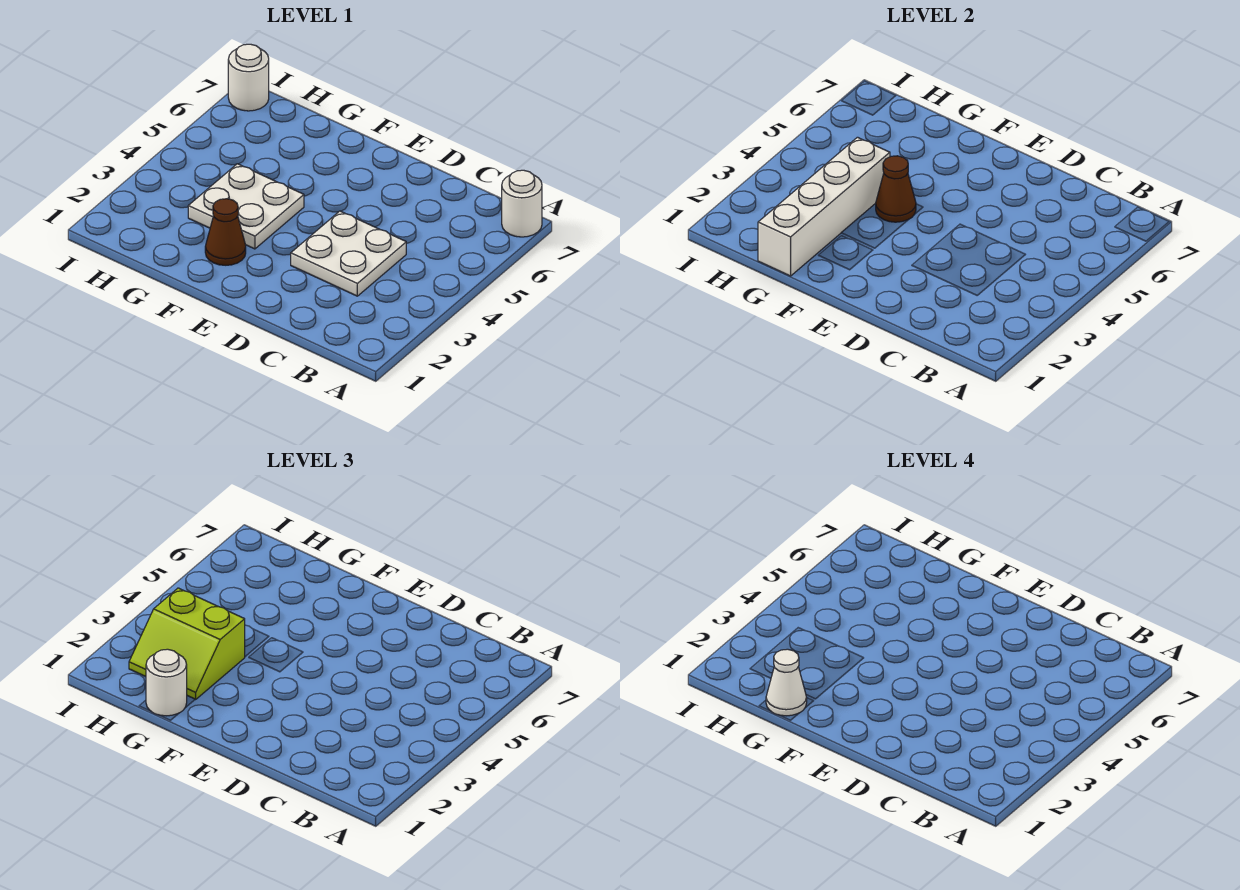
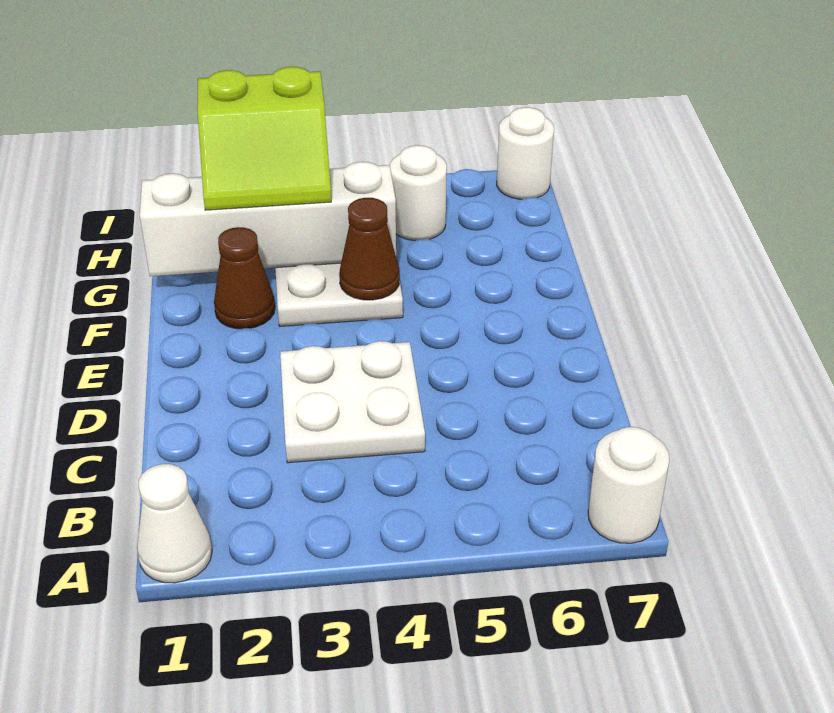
white 1x1 round brick [146,649,187,716] -> white 1x1 round brick moved to [390,145,447,240]
white 1x1 cone [766,649,807,716] -> white 1x1 cone moved to [137,464,212,583]
lime 2x2 slope [129,588,245,700] -> lime 2x2 slope turned to [197,67,331,210]

